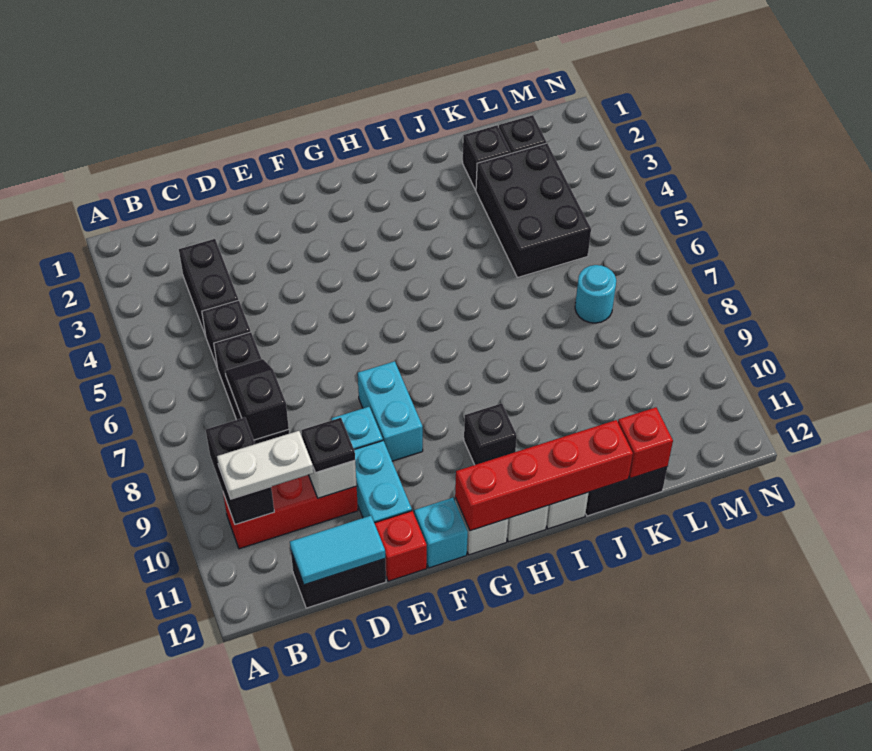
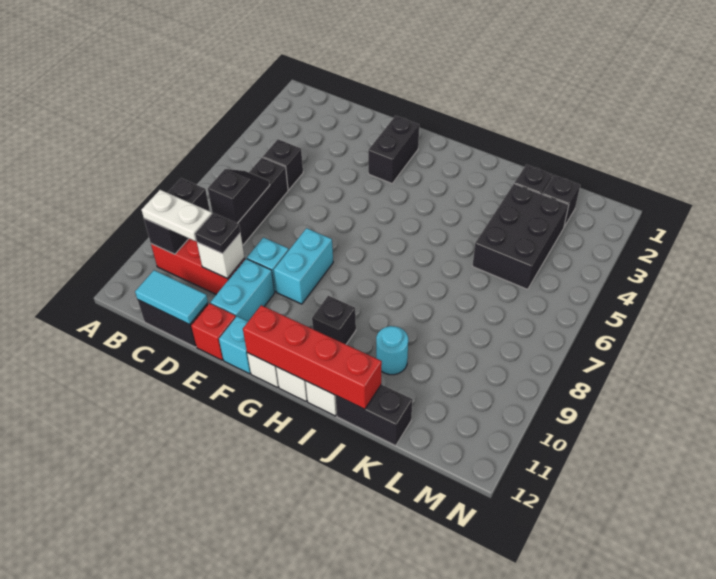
black 1x2 brick [179,239,238,336] -> black 1x2 brick moved to [368,116,419,183]
red 1x1 brick [618,407,673,478] -> none
cyan 1x1 round brick [575,265,616,323] -> cyan 1x1 round brick moved to [376,326,408,375]

